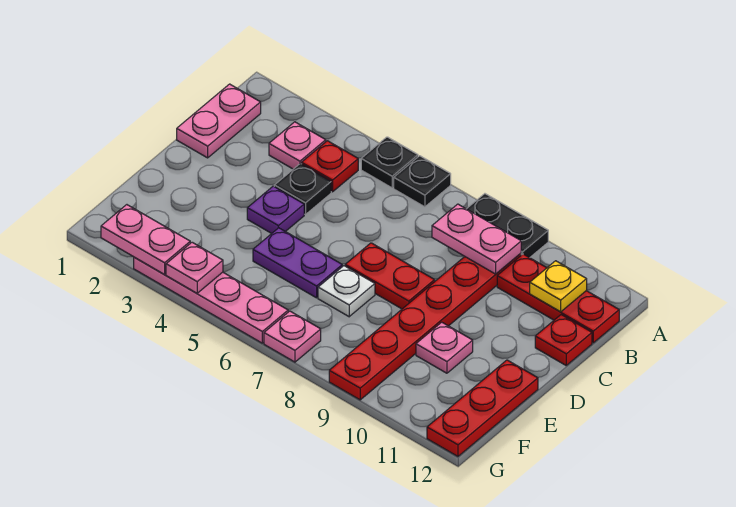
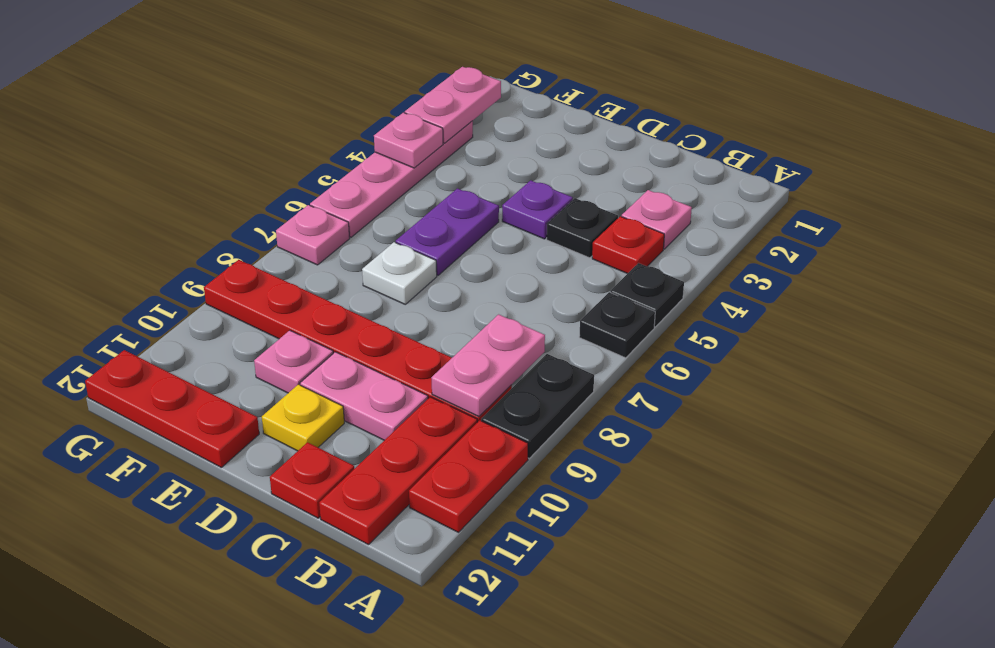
pink 1x2 plate [177,84,261,158] -> pink 1x2 plate moved to [300,352,428,440]
yellow 1x1 plate [530,261,587,312] -> yellow 1x1 plate moved to [262,384,344,451]
red 1x2 plate [345,243,435,309] -> red 1x2 plate moved to [409,420,528,532]

